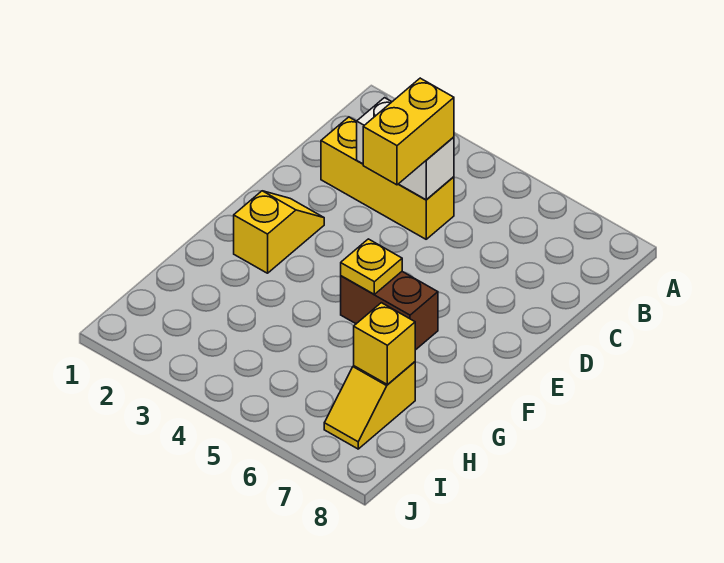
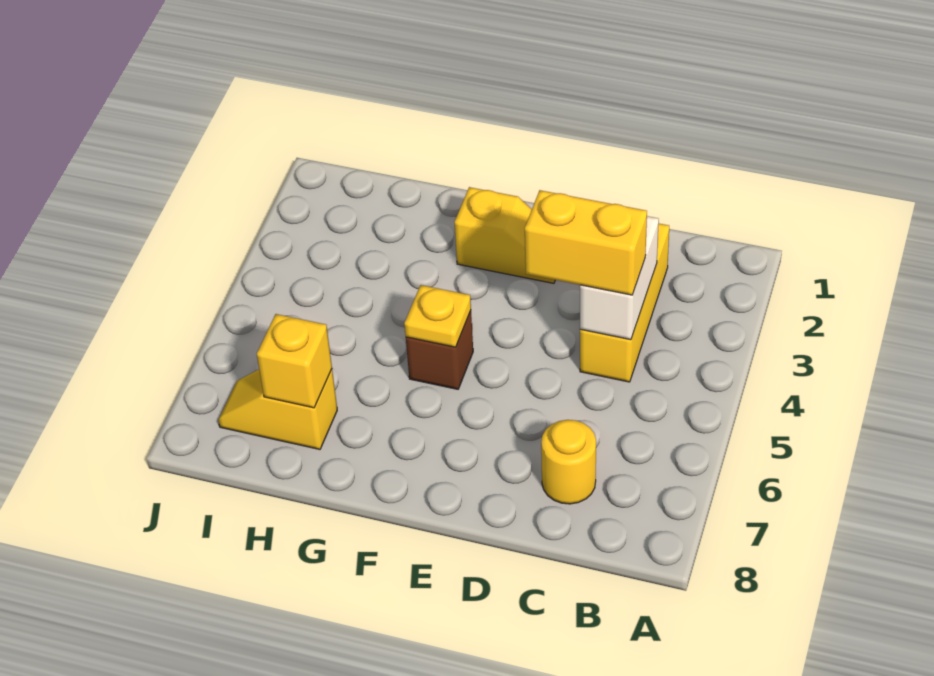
none -> yellow 1x1 round brick [541,420,596,504]
brown 1x2 brick [341,272,438,350] -> brown 1x1 brick [406,311,473,389]

